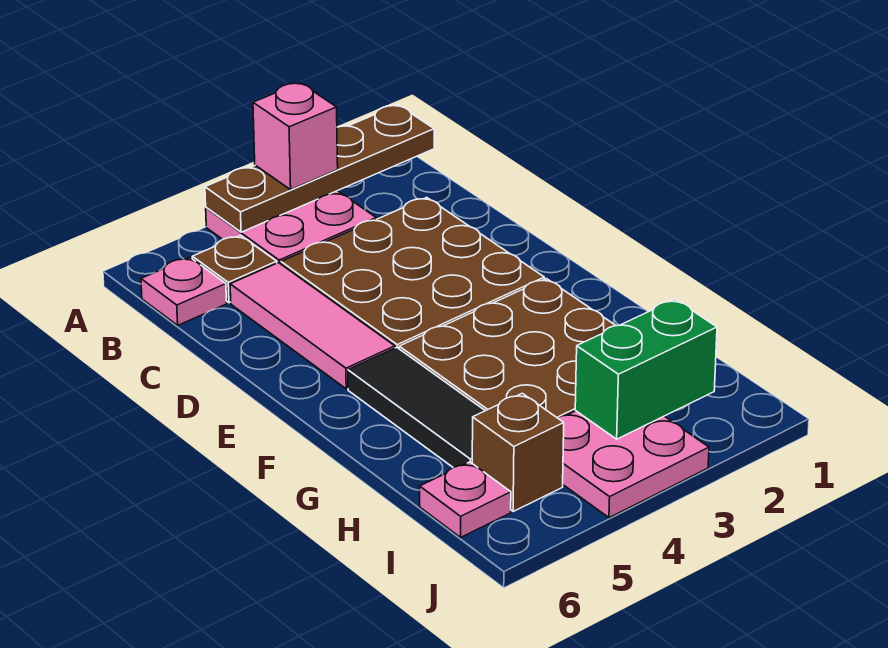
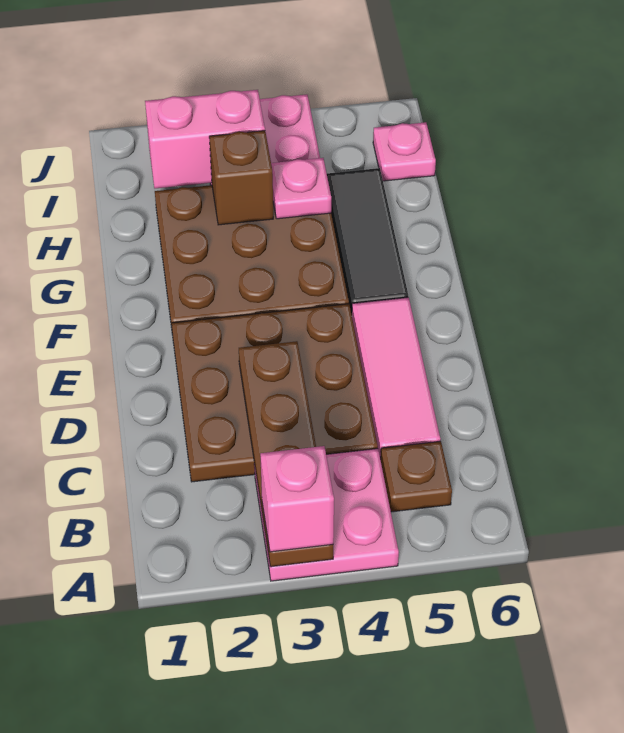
brown 1x4 plate [205,105,434,232] -> brown 1x4 plate turned to [239,341,333,567]
pink 1x1 plate [141,258,227,325] -> pink 1x1 plate moved to [271,158,331,219]
green 1x2 brick [575,299,717,439] -> pink 1x2 brick [145,90,265,188]
brown 1x1 brick [472,393,564,511] -> brown 1x1 brick moved to [209,131,273,225]

